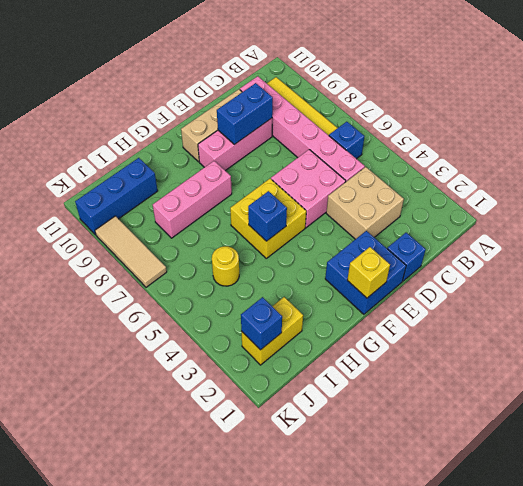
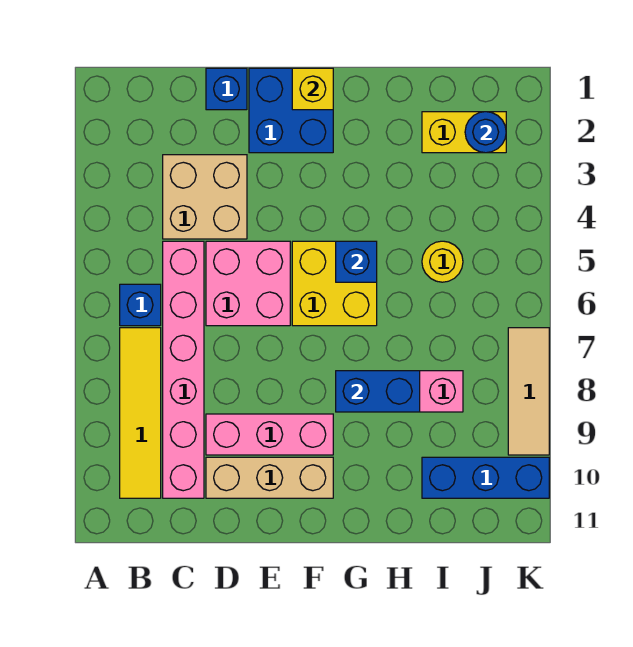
blue 1x2 brick [217,83,273,145] -> blue 1x2 brick moved to [336,371,420,412]
blue 1x1 brick [241,297,282,350] -> blue 1x1 round brick [465,112,506,153]

